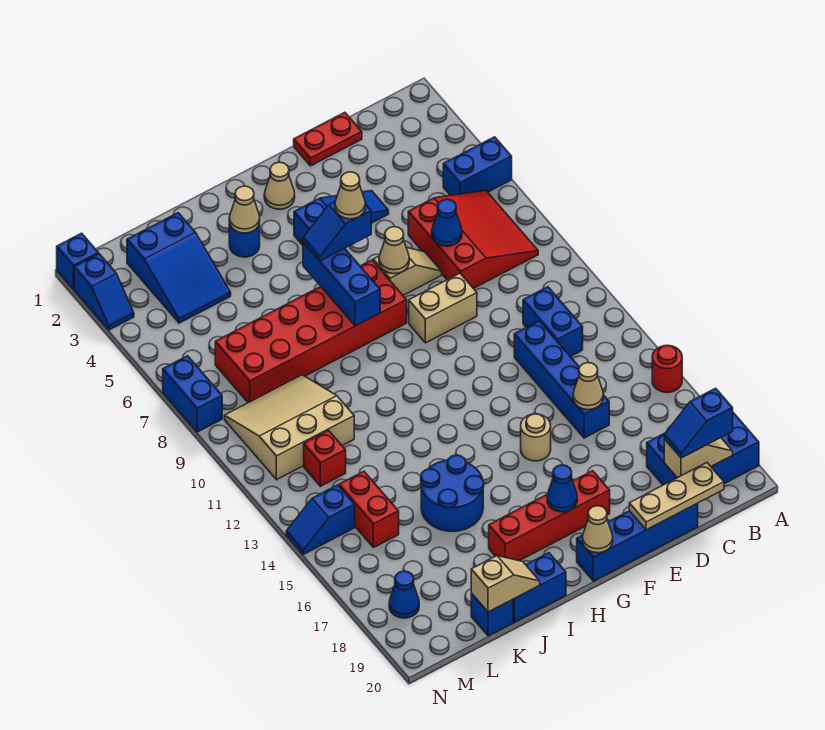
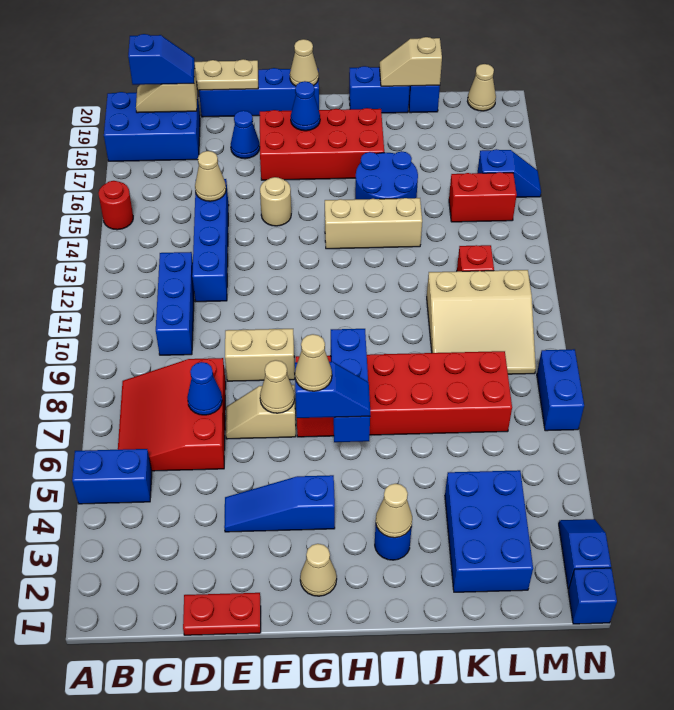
blue 1x2 brick [523,287,583,357] -> blue 1x3 brick [156,252,194,355]
red 1x4 brick [489,471,610,561] -> red 2x4 brick [260,108,384,180]
none -> tan 1x3 brick [325,198,422,249]
blue 2x3 slope [127,213,231,323] -> blue 2x3 brick [445,470,533,592]
red 1x2 brick [339,471,399,548] -> red 1x2 brick turned to [449,172,517,222]
blue 1x2 slope [286,485,355,555] -> blue 1x2 slope moved to [478,149,541,197]
blue 1x1 cone [389,571,419,618] -> blue 1x1 cone moved to [231,111,260,159]
none -> tan 1x1 cone [467,64,496,111]

